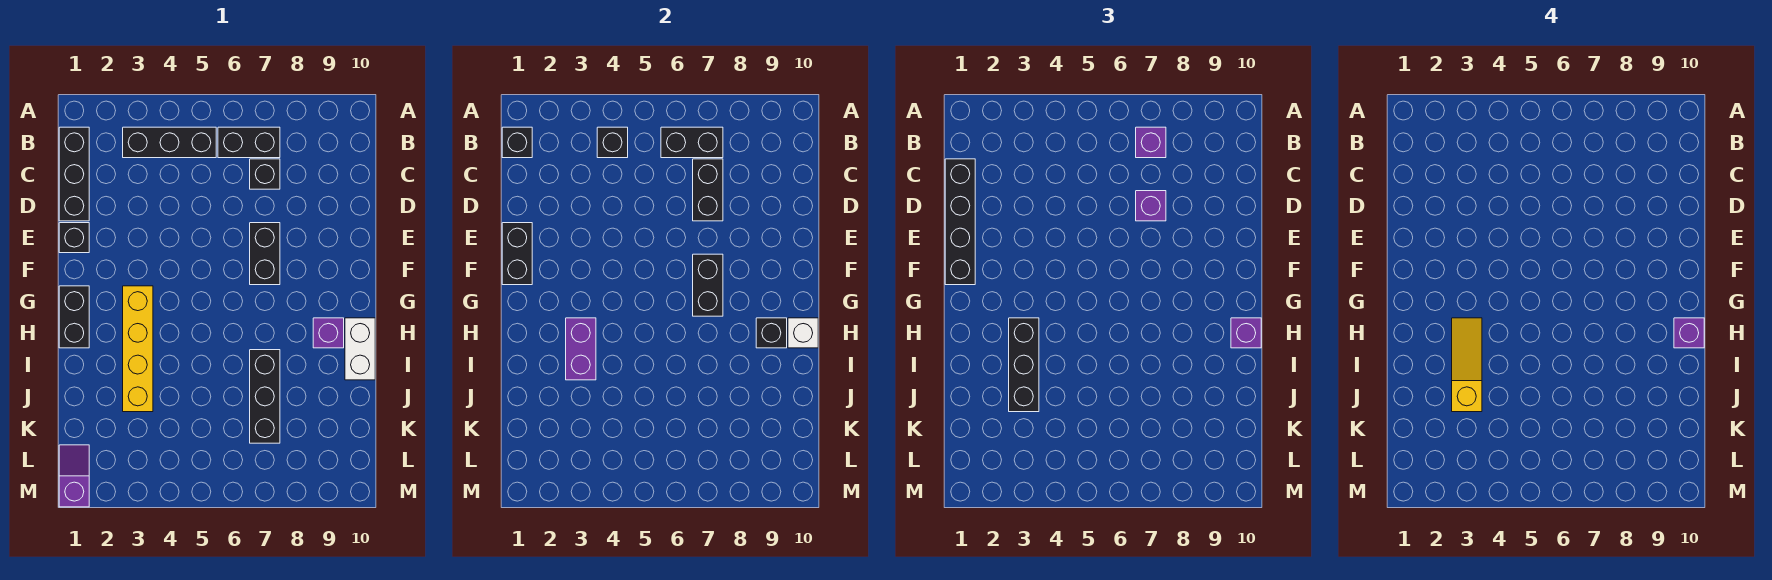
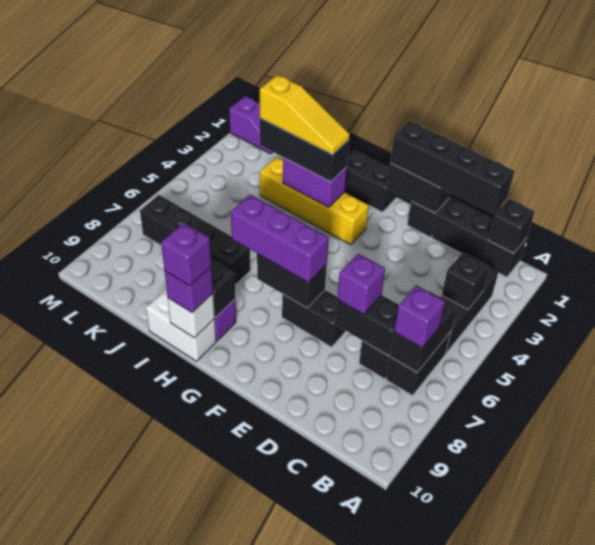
none -> purple 1x3 brick [231,195,329,282]
black 1x3 brick [250,350,280,443] -> black 1x4 brick [140,195,250,285]

